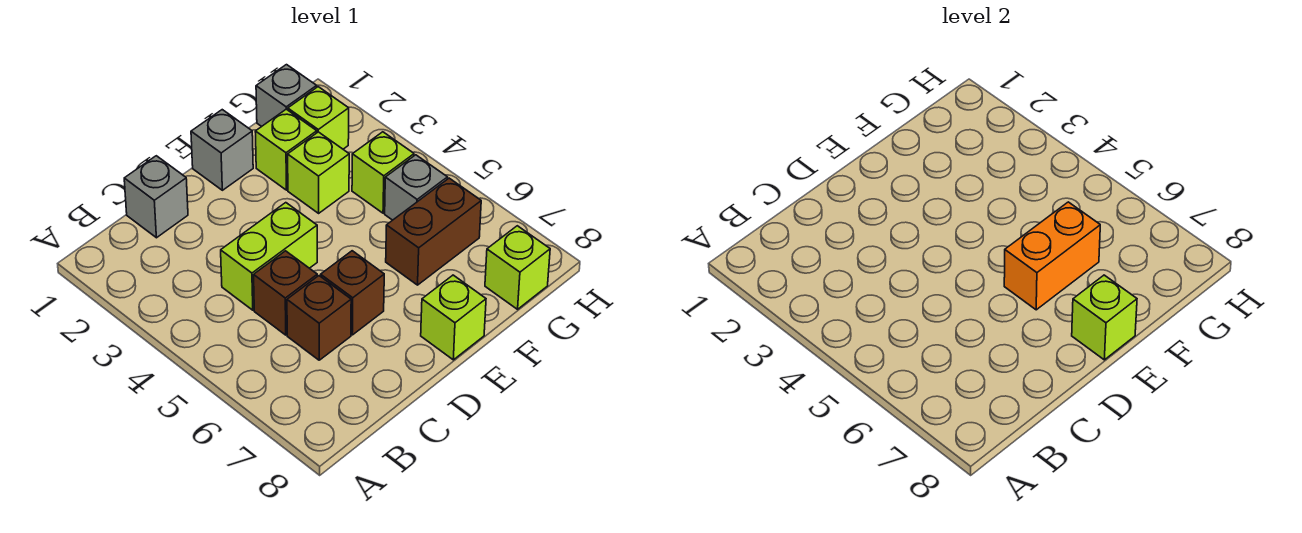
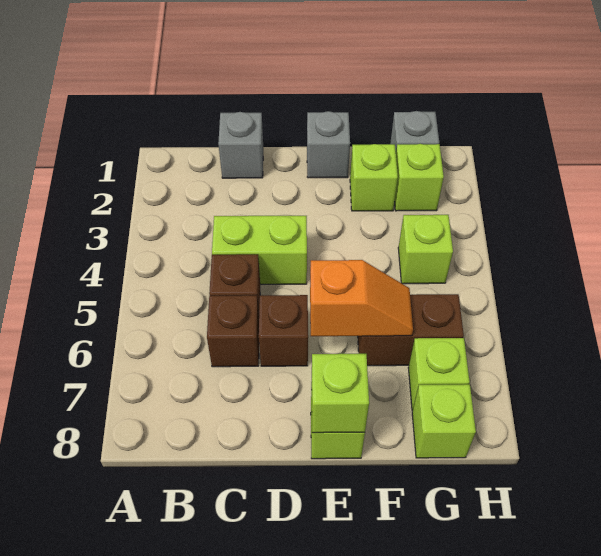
orange 1x2 brick [1004,202,1100,310] -> orange 1x2 slope [310,260,413,336]
lime 1x1 brick [288,132,349,213] -> lime 1x1 brick moved to [408,338,470,410]
grey 1x1 brick [385,155,448,220] -> none

